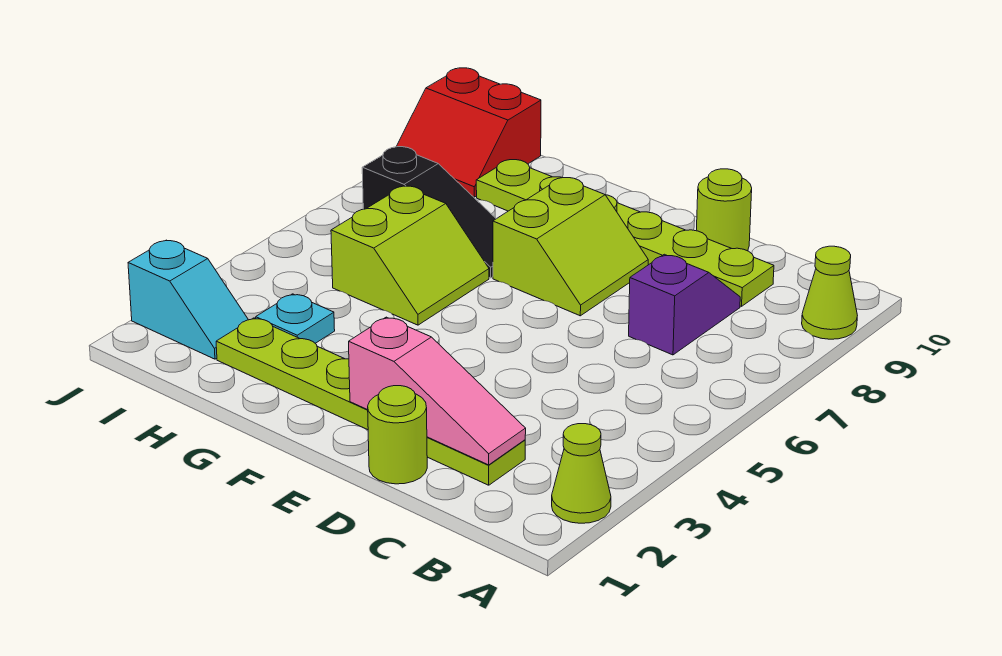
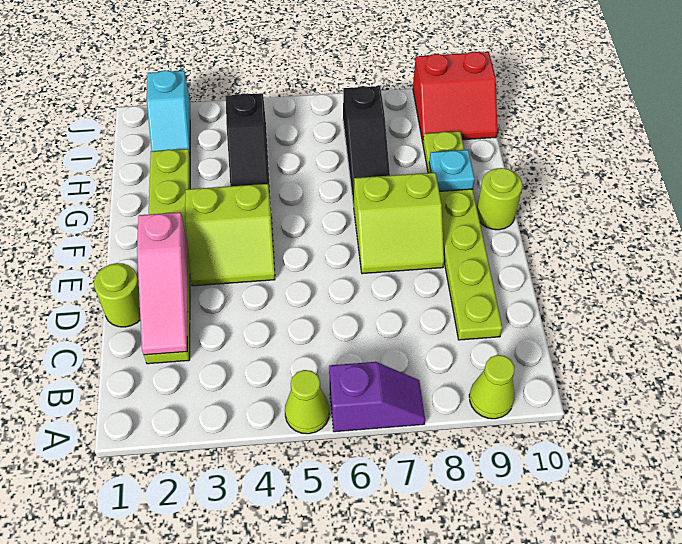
lime 1x1 cone [552,424,611,523] -> lime 1x1 cone moved to [285,370,329,434]
purple 1x2 slope [629,254,740,355] -> purple 1x2 slope moved to [329,362,425,432]
lime 1x1 round brick [696,169,752,251] -> lime 1x1 round brick moved to [477,168,522,230]
none -> black 1x3 slope [226,93,271,206]
lime 2x2 slope [331,186,489,325] -> lime 2x2 slope moved to [185,184,275,286]
cyan 1x1 plate [256,294,335,343] -> cyan 1x1 plate moved to [429,150,475,191]
red 2x2 slope [396,68,541,197] -> red 2x2 slope turned to [413,52,497,142]

